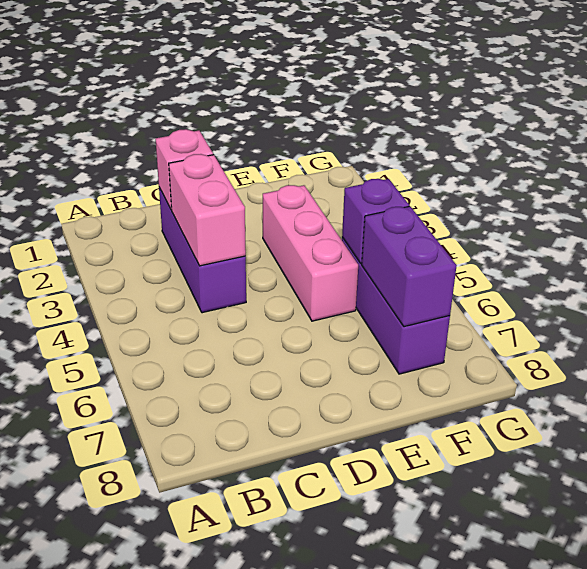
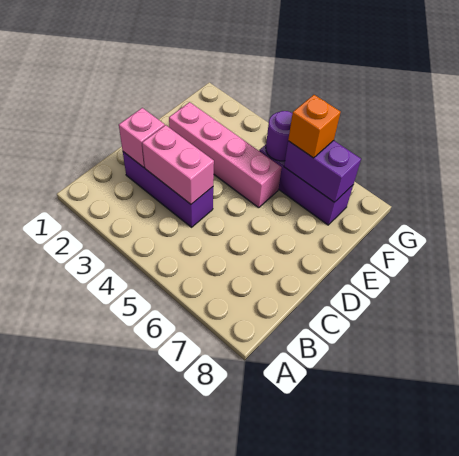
pink 1x3 brick [263,185,358,321] -> pink 1x4 brick [169,102,282,208]
purple 1x1 brick [342,179,409,264] -> purple 1x1 round brick [266,111,292,161]
none -> orange 1x1 brick [288,95,341,158]

